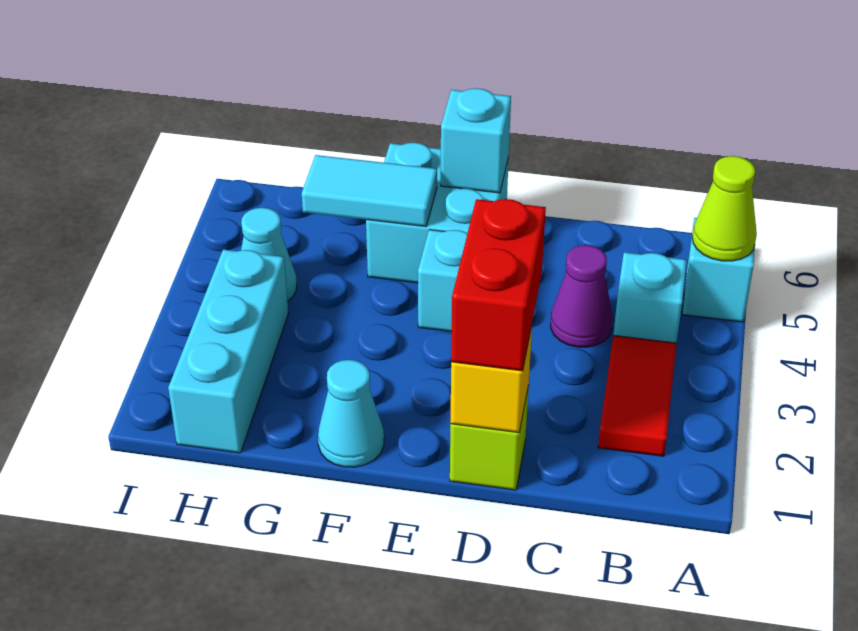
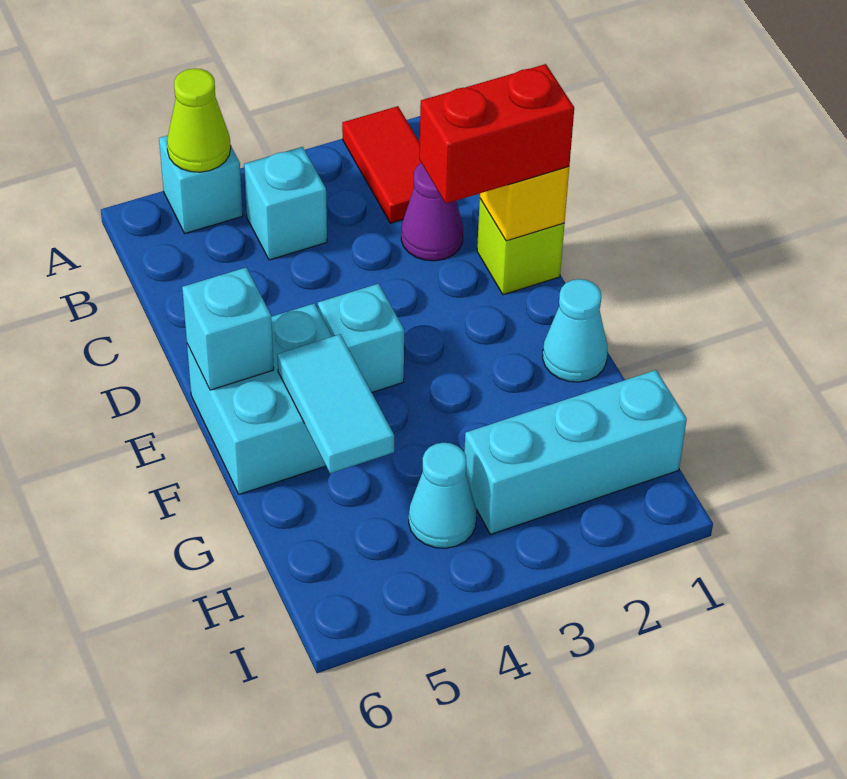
red 1x2 tile [598,335,677,456] -> red 1x2 tile turned to [342,106,421,223]
purple 1x1 cone [551,245,613,347] -> purple 1x1 cone moved to [401,163,463,261]

